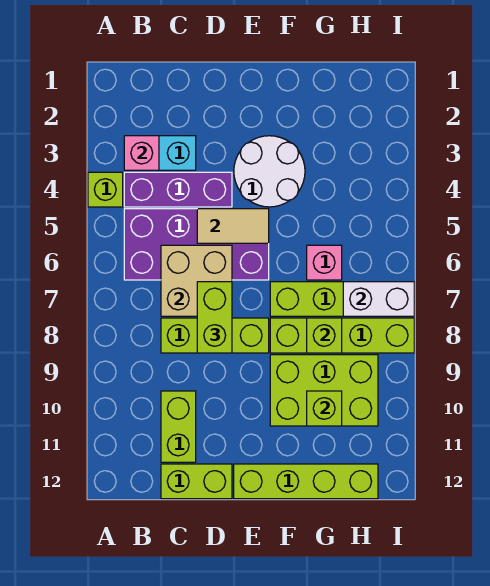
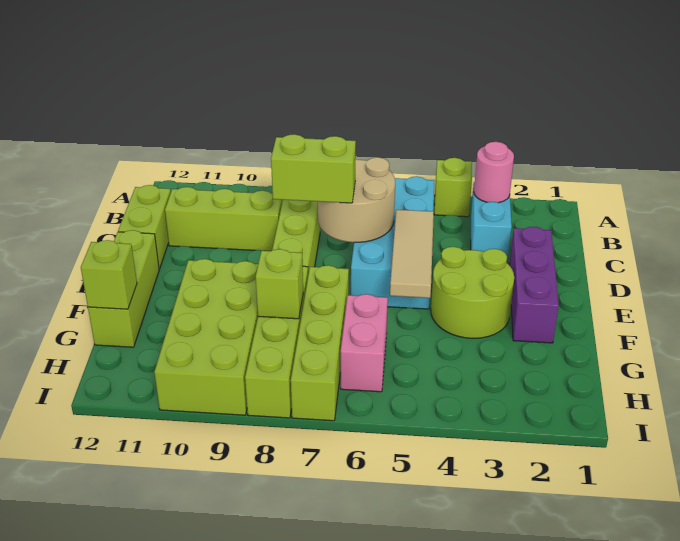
pink 1x1 brick [124,136,159,170] -> pink 1x1 round brick [474,142,514,203]
purple 1x3 brick [124,172,232,207] -> purple 1x3 brick moved to [509,227,559,343]
purple 2x4 brick [124,209,269,280] -> cyan 2x4 brick [351,176,435,309]
tan 2x2 brick [161,245,232,316] -> tan 2x2 round brick [318,157,395,242]
lime 1x2 brick [161,391,196,462] -> lime 1x3 brick [165,187,283,251]
tan 1x2 tile [197,209,269,243] -> tan 1x3 tile [390,210,434,298]
white 2x2 round brick [234,136,305,207] -> lime 2x2 round brick [431,247,514,338]
lime 1x4 brick [234,464,378,499] -> lime 1x3 brick [88,230,159,347]
lime 2x3 brick [270,355,378,426] -> lime 2x4 brick [154,259,258,415]
pink 1x1 brick [307,245,342,280] -> pink 1x2 brick [341,294,388,392]
lime 1x1 brick [307,391,342,426] -> lime 1x1 brick moved to [81,240,137,309]
white 1x2 brick [343,282,414,316] -> none

